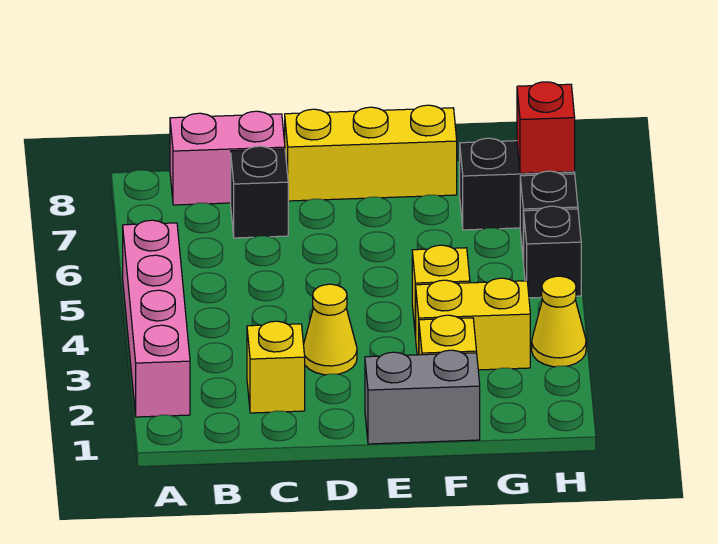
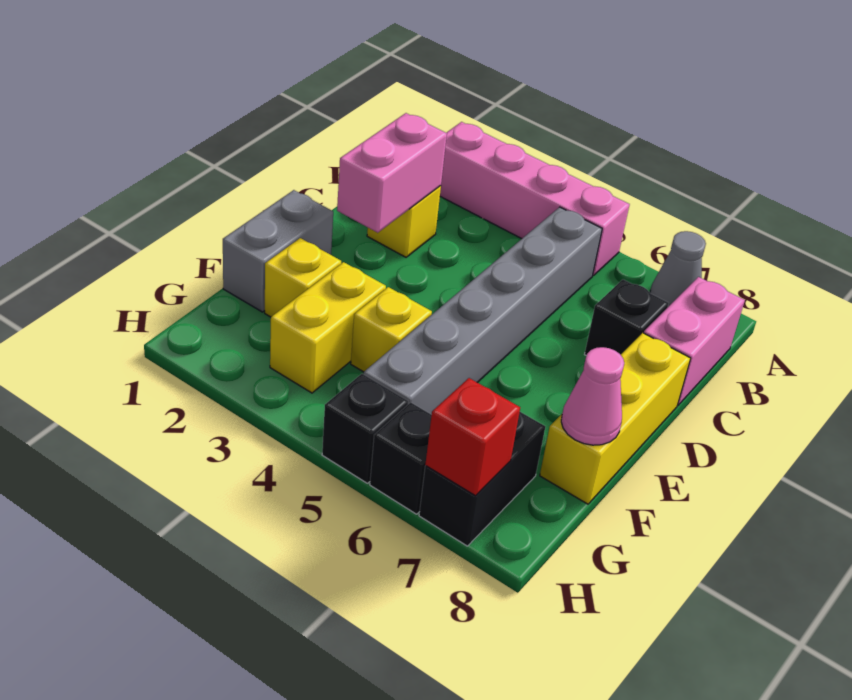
none -> grey 1x1 cone [650,231,706,307]
none -> grey 1x6 brick [364,207,602,415]
none -> pink 1x2 brick [337,113,447,233]
yellow 1x1 cone [304,284,357,375] -> none
none -> pink 1x1 cone [561,347,624,445]
yellow 1x1 cone [532,276,586,367] -> none

